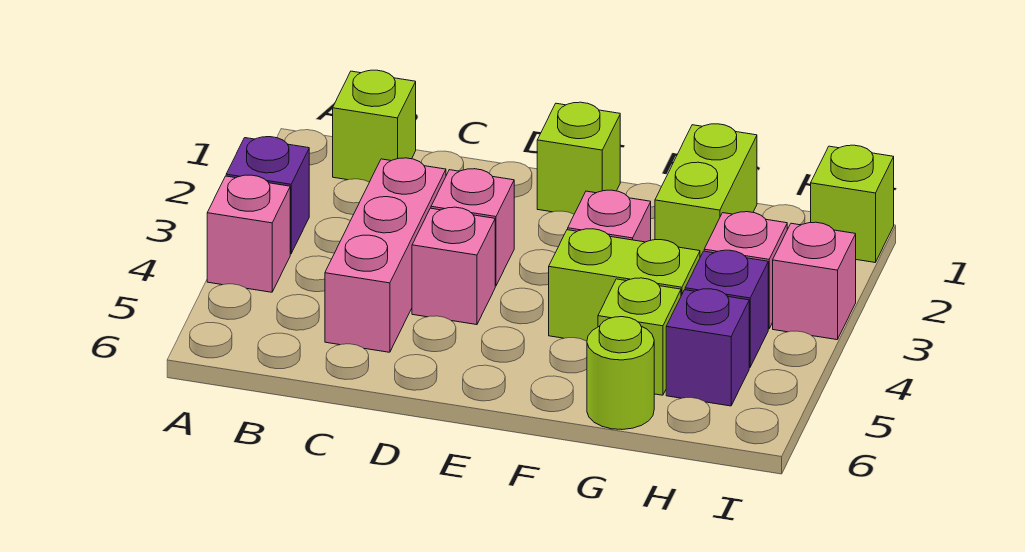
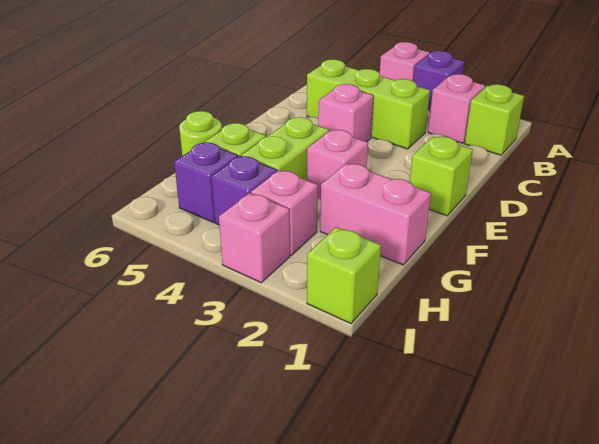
pink 1x3 brick [325,158,446,352] -> lime 1x3 brick [307,59,430,149]
pink 1x1 brick [431,169,514,286] -> pink 1x1 brick moved to [428,74,485,143]
lime 1x2 brick [655,124,757,257] -> pink 1x2 brick [320,163,431,265]

